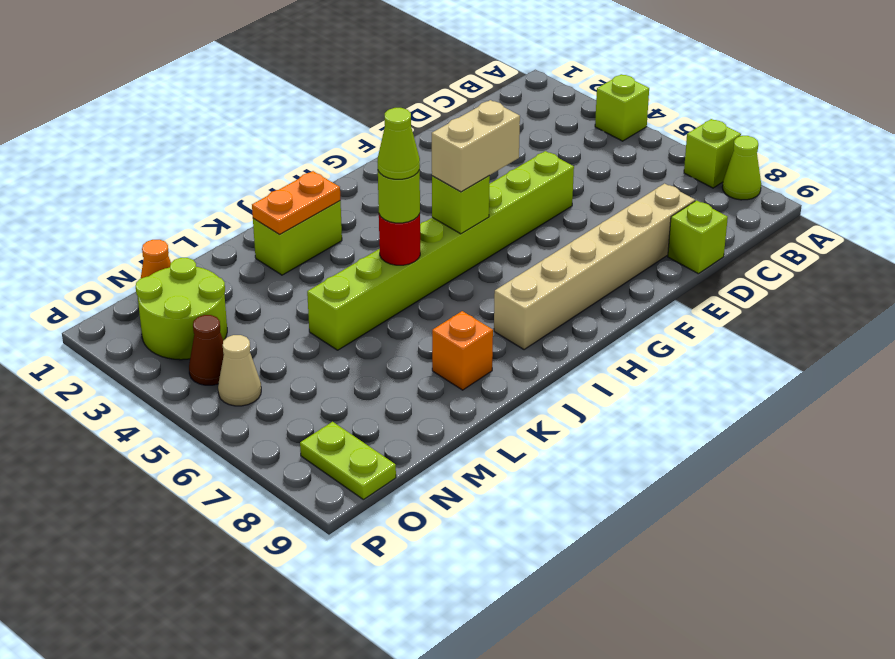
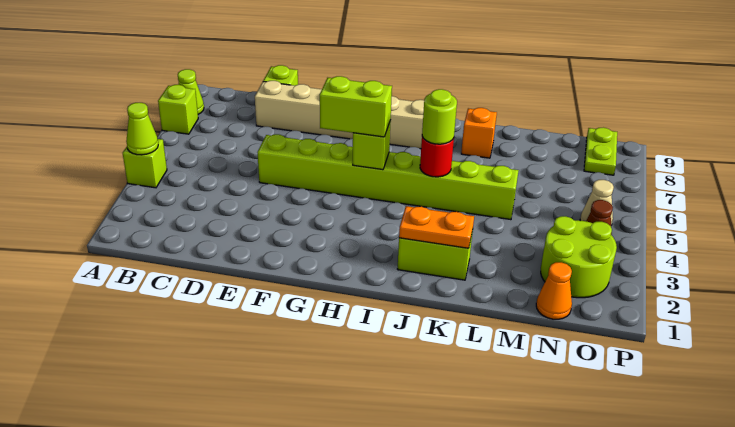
tan 1x2 brick [432,100,520,192] -> lime 1x2 brick [320,76,392,137]
lime 1x1 cone [377,108,420,179] -> lime 1x1 cone moved to [126,103,158,155]

